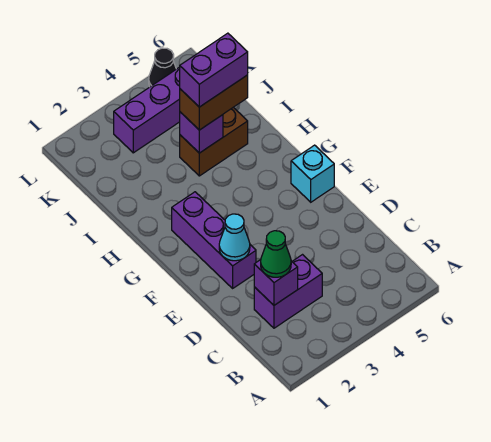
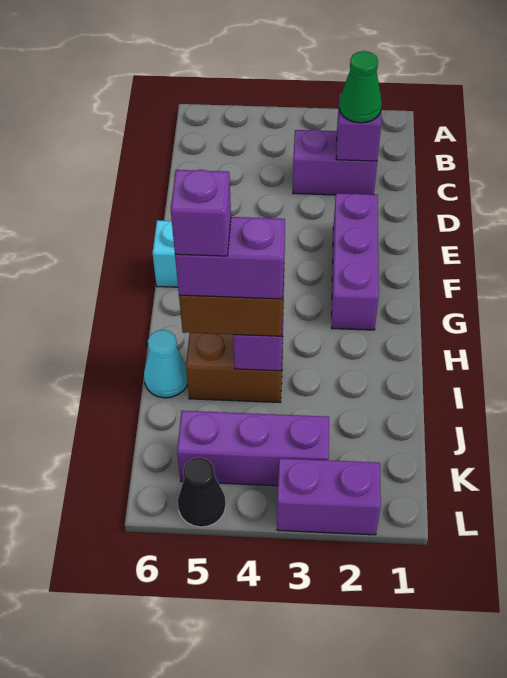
cyan 1x1 cone [219,214,250,261] -> cyan 1x1 cone moved to [144,330,188,398]
none -> purple 1x1 brick [171,170,231,256]
none -> purple 1x2 brick [277,458,381,535]

